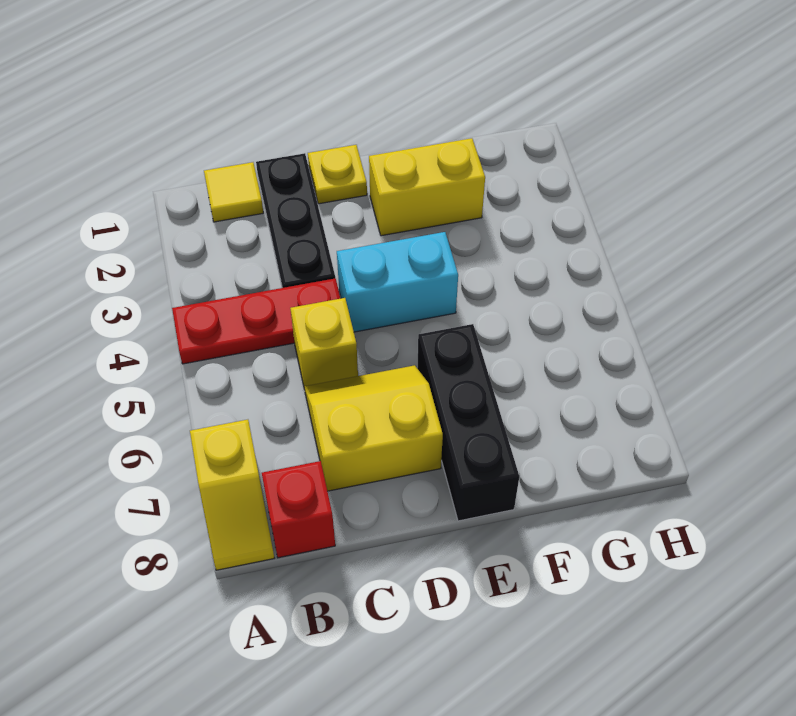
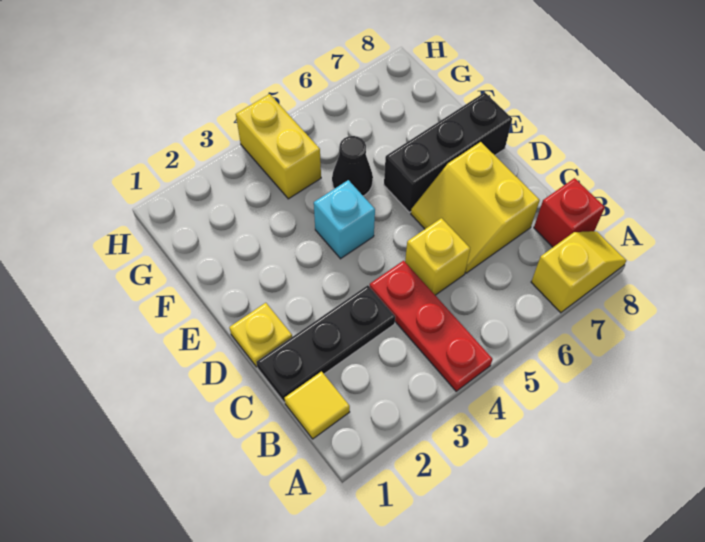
cyan 1x2 brick [337,232,458,332] -> cyan 1x1 brick [314,180,375,259]
yellow 1x2 brick [369,138,485,236] -> yellow 1x2 brick moved to [236,94,321,199]
none -> black 1x1 cone [332,136,373,196]

